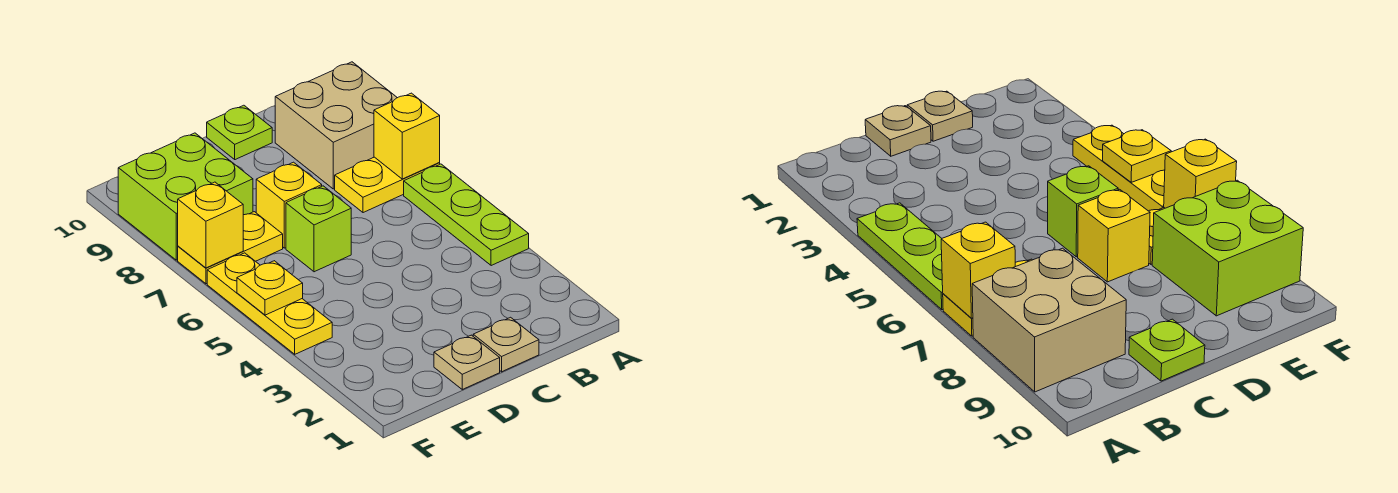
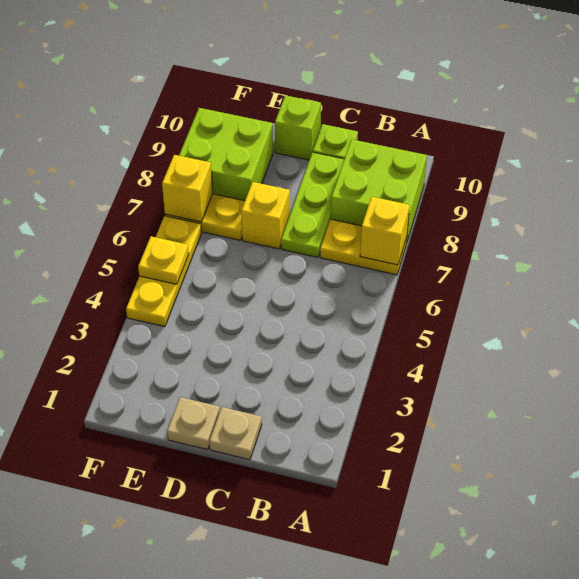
lime 1x3 plate [404,164,529,266] -> lime 1x3 plate moved to [281,152,344,257]
tan 2x2 brick [275,62,397,189] -> lime 2x2 brick [331,139,427,244]
lime 1x1 brick [286,186,351,272] -> lime 1x1 brick moved to [275,95,321,160]

